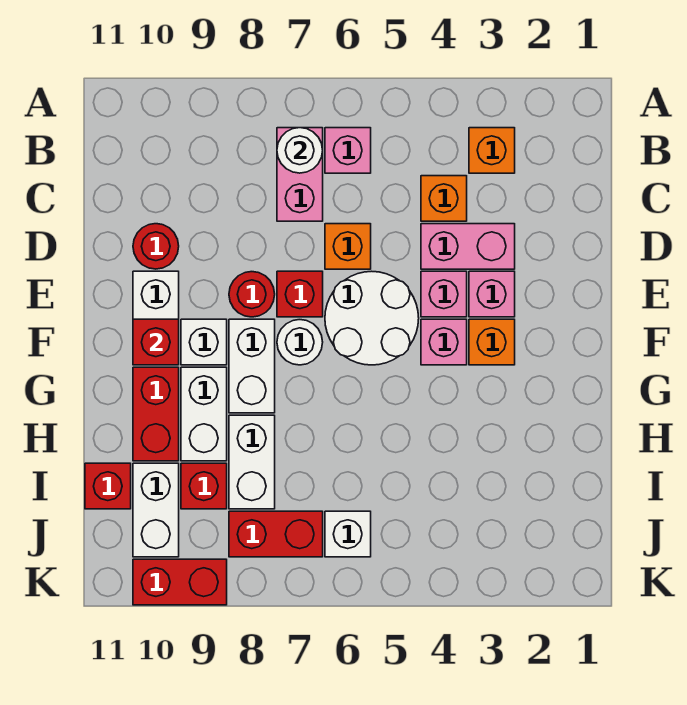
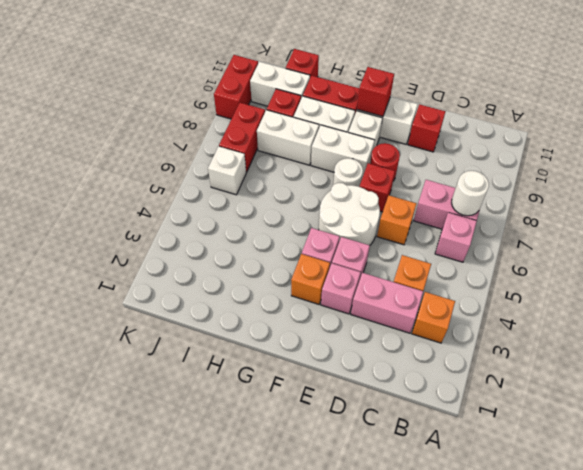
pink 1x2 brick [421,224,515,269] -> pink 1x2 brick turned to [351,273,423,333]
red 1x1 round brick [133,224,179,269] -> red 1x1 brick [408,104,446,152]

